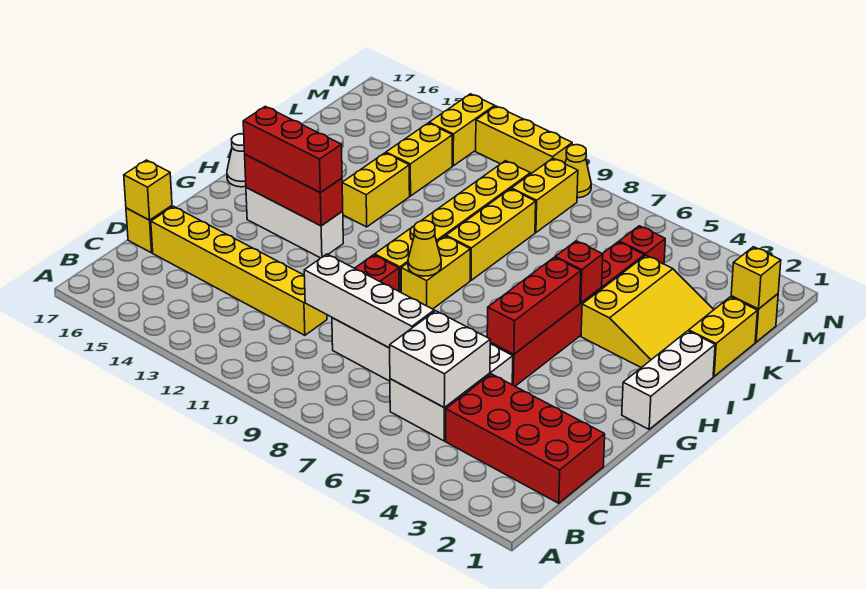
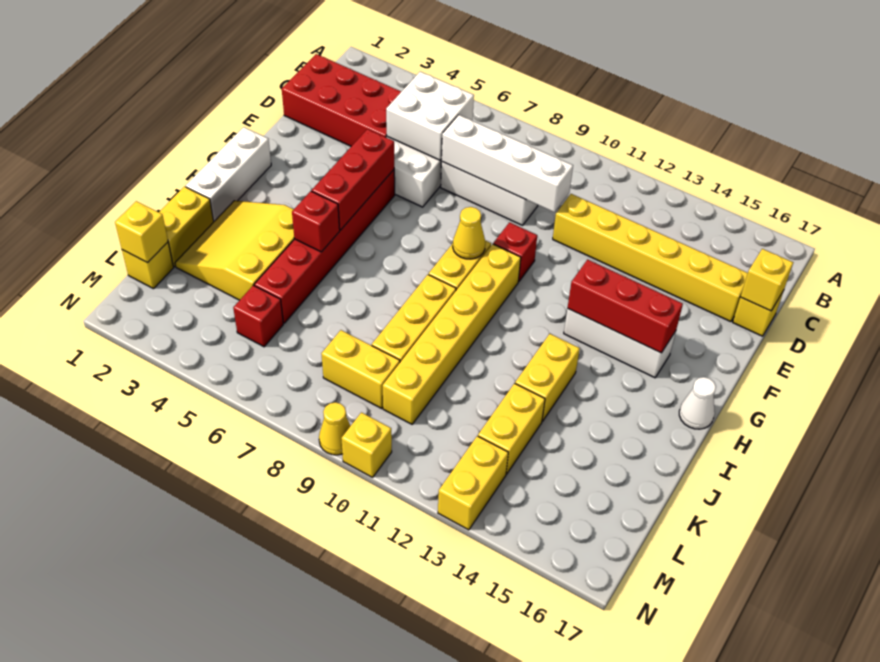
red 1x3 brick [243,106,342,193] -> none
yellow 1x2 brick [511,158,578,233] -> yellow 1x2 brick turned to [321,330,400,408]
yellow 1x3 brick [476,106,572,174] -> yellow 1x1 brick [341,412,392,477]

